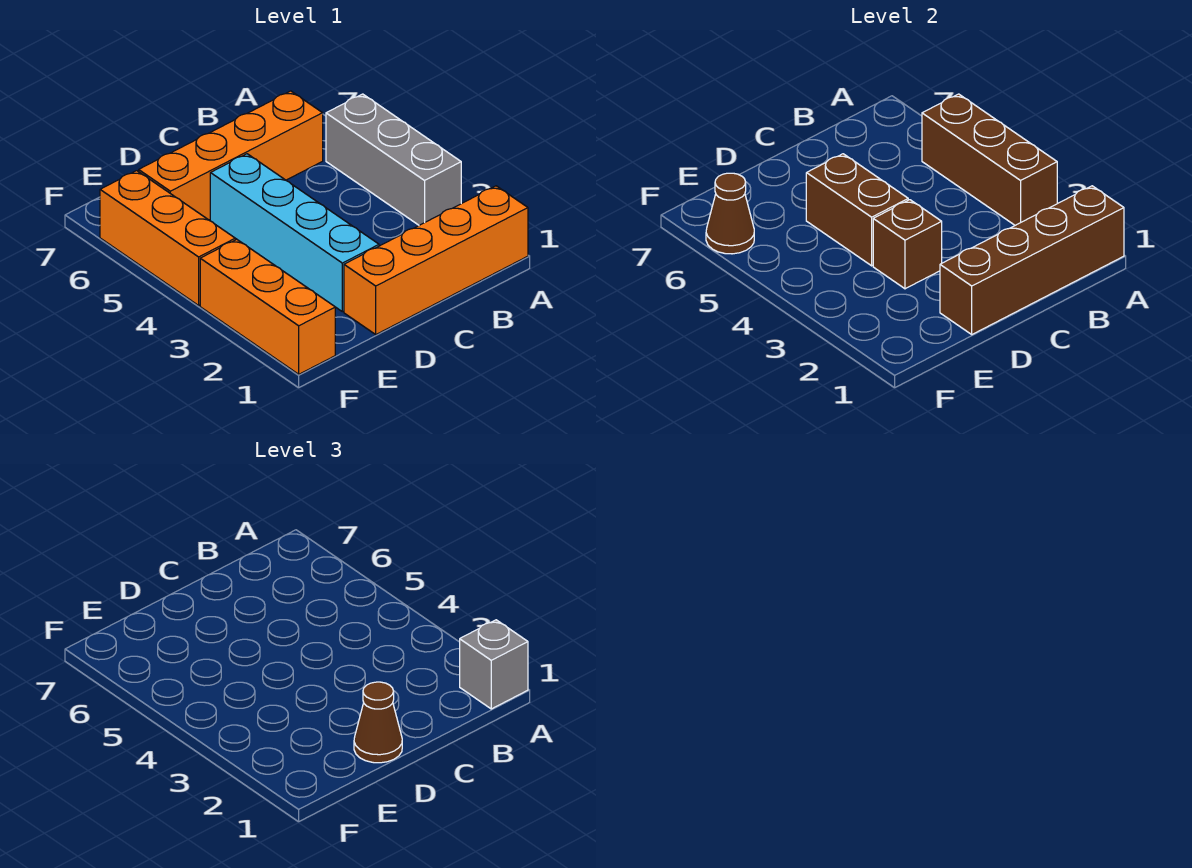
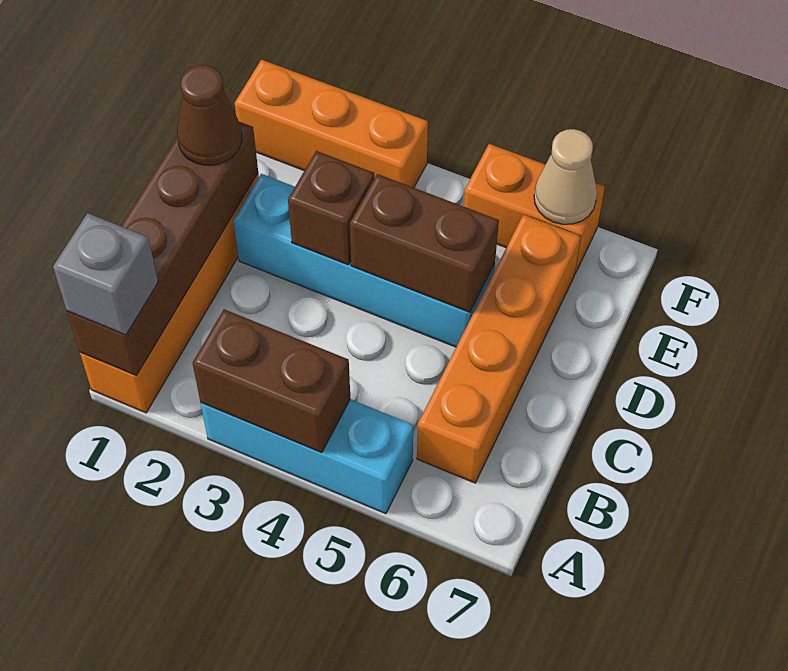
grey 1x3 brick [326,94,461,225] -> cyan 1x3 brick [201,399,413,514]
brown 1x3 brick [922,94,1057,225] -> brown 1x2 brick [193,309,350,453]
orange 1x3 brick [100,171,235,305] -> orange 1x2 brick [464,144,605,273]
brown 1x1 cone [706,173,754,254] -> tan 1x1 cone [534,129,597,224]

